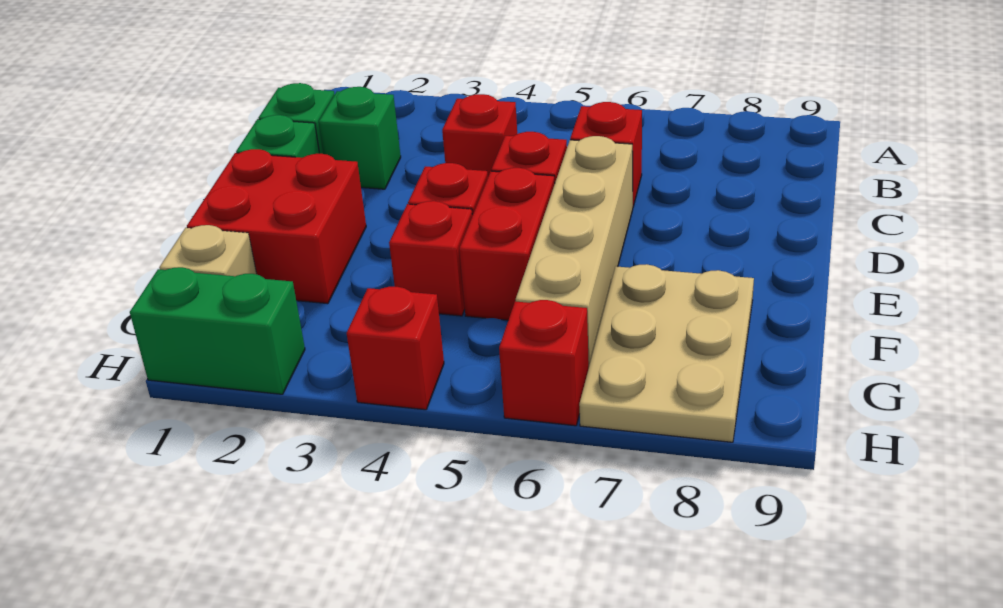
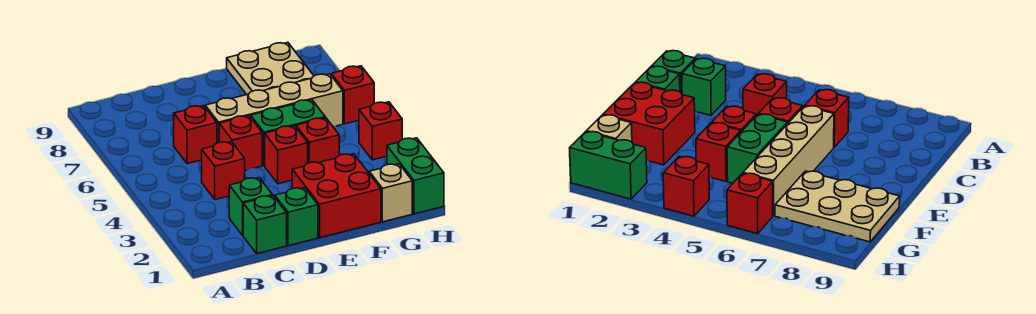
red 1x2 brick [459,168,555,320] -> green 1x2 brick [251,100,325,166]
tan 2x3 plate [579,264,754,442] -> tan 2x3 plate turned to [227,42,314,95]

